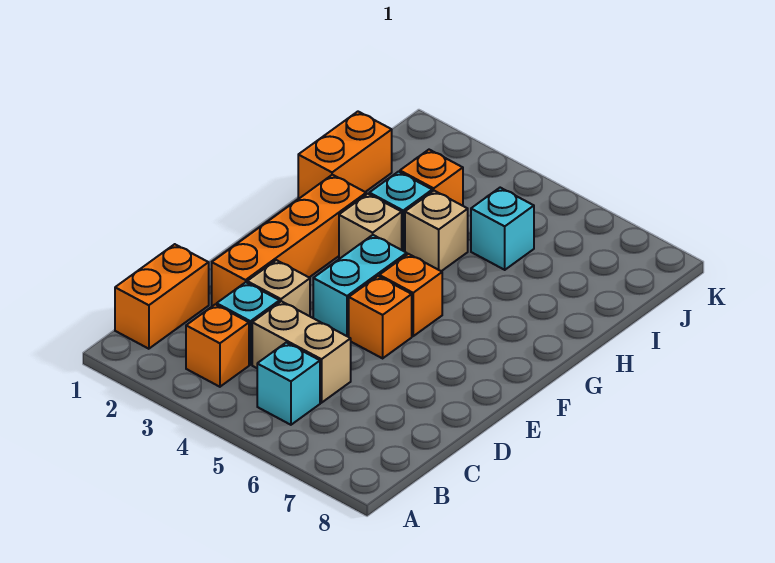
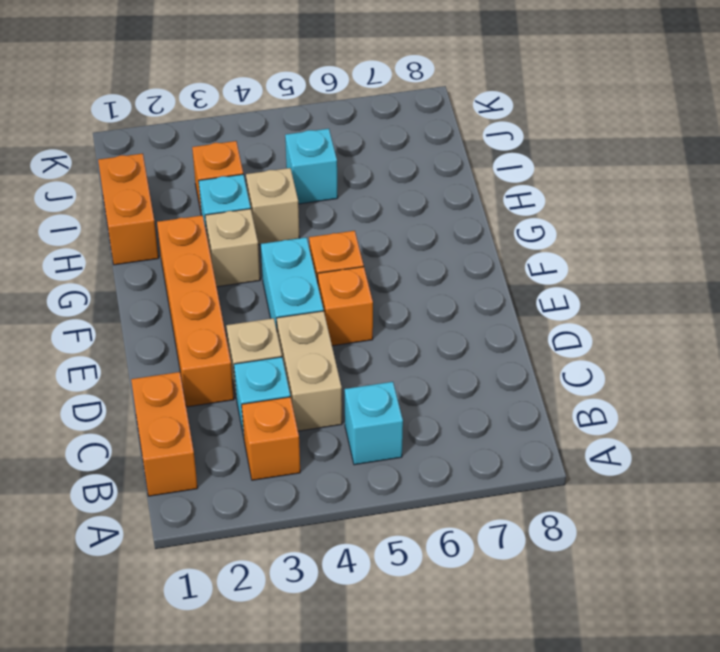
tan 1x2 brick [252,301,351,403] -> tan 1x2 brick turned to [277,311,342,431]

